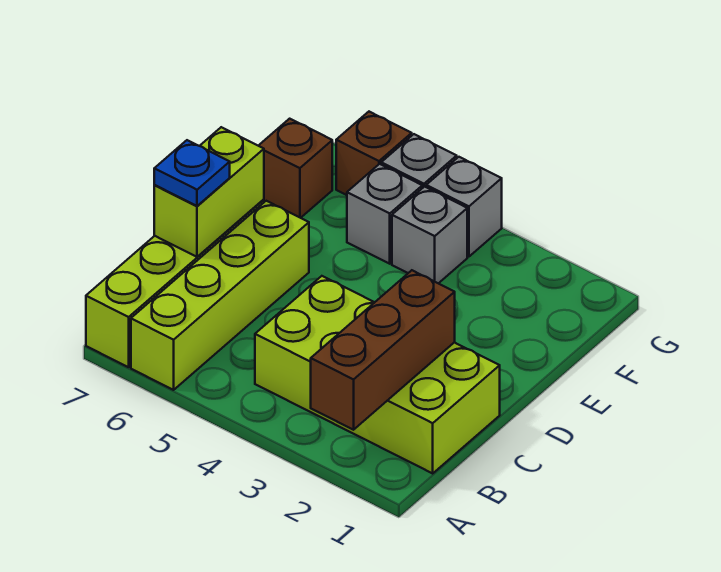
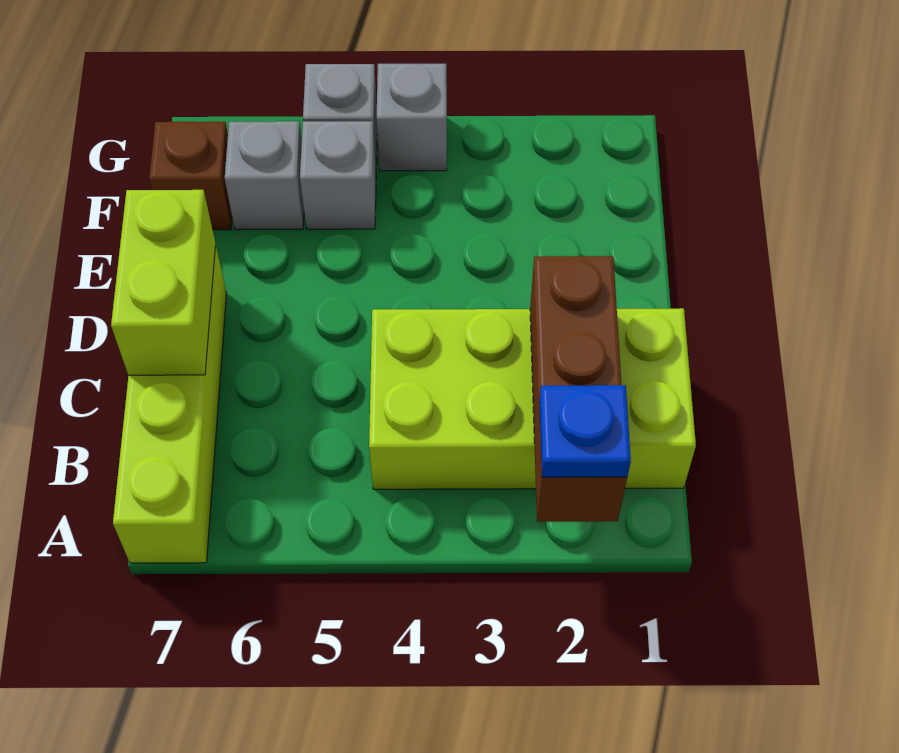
lime 1x4 brick [131,201,309,390] -> none
blue 1x1 plate [154,140,230,206] -> blue 1x1 plate moved to [539,385,631,477]
grey 1x1 brick [392,187,467,283] -> grey 1x1 brick moved to [225,121,304,230]
brown 1x1 brick [336,112,412,195] -> none

